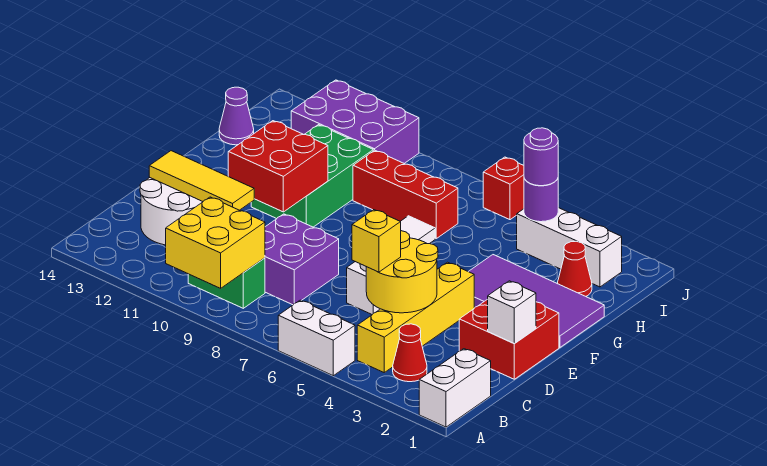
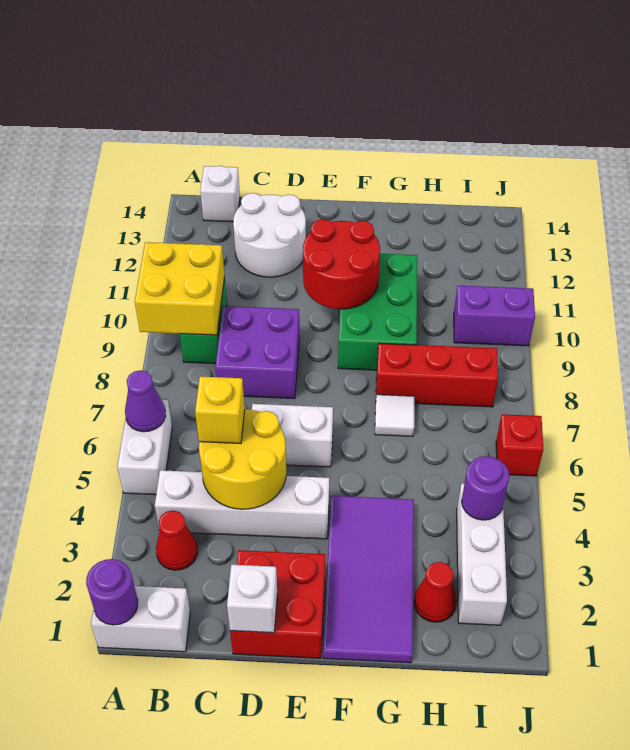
yellow 1x4 brick [357,262,474,372] -> white 1x4 brick [155,470,329,539]
none -> white 1x1 brick [200,166,240,222]
yellow 1x3 tile [149,151,254,210] -> none
red 2x2 brick [228,121,328,212] -> red 2x2 round brick [303,219,380,309]
green 2x3 brick [251,125,373,227] -> green 2x3 brick turned to [338,254,417,370]
red 1x3 brick [353,150,458,238] -> red 1x3 brick turned to [376,343,498,407]
purple 1x1 cone [219,87,254,145] -> purple 1x1 cone moved to [125,370,166,432]
purple 1x1 round brick [524,128,558,186] -> purple 1x1 round brick moved to [86,559,138,625]
purple 2x3 brick [291,80,419,164] -> purple 1x2 brick [454,286,535,346]

